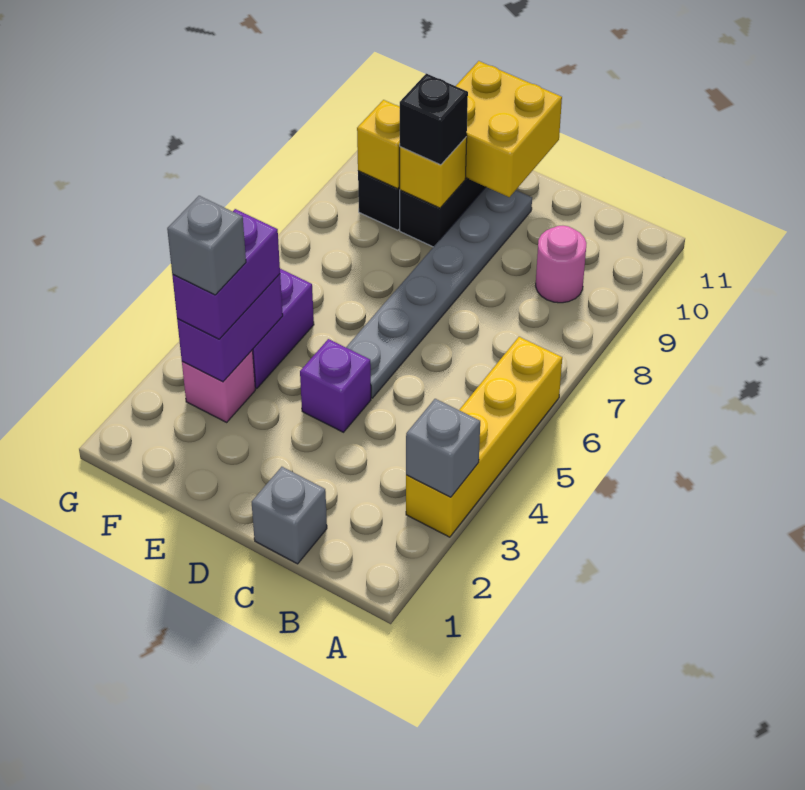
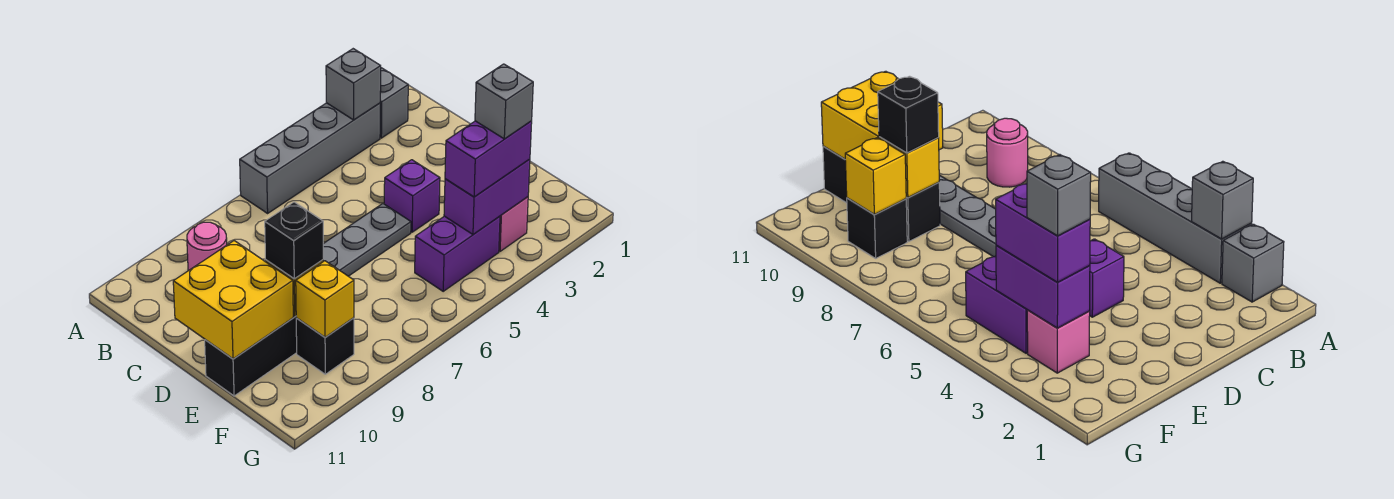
yellow 1x4 brick [406,337,562,537] -> grey 1x4 brick [240,103,380,213]
grey 1x1 brick [252,467,327,564] -> grey 1x1 brick moved to [380,68,408,138]

